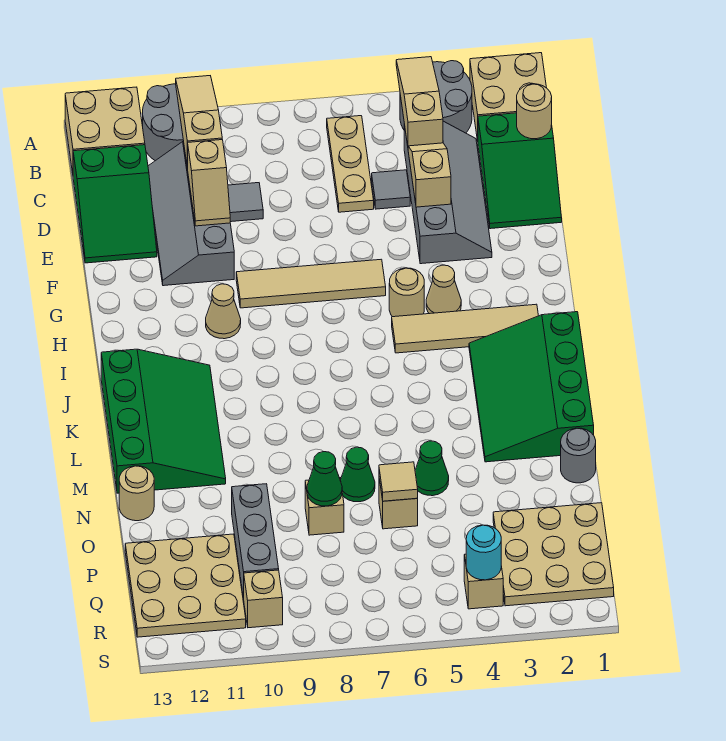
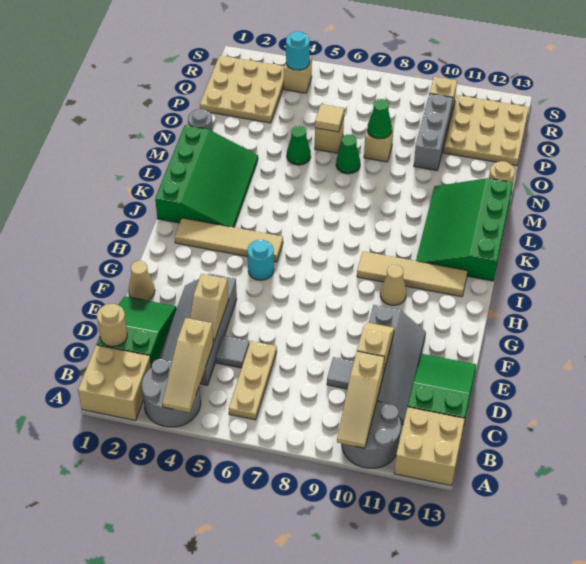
tan 1x4 tile [236,259,386,308] -> tan 1x4 tile moved to [357,251,467,297]
tan 1x1 cone [426,265,461,314] -> tan 1x1 cone moved to [129,261,155,300]
tan 1x1 round brick [389,268,424,317] -> cyan 1x1 round brick [248,240,274,280]

